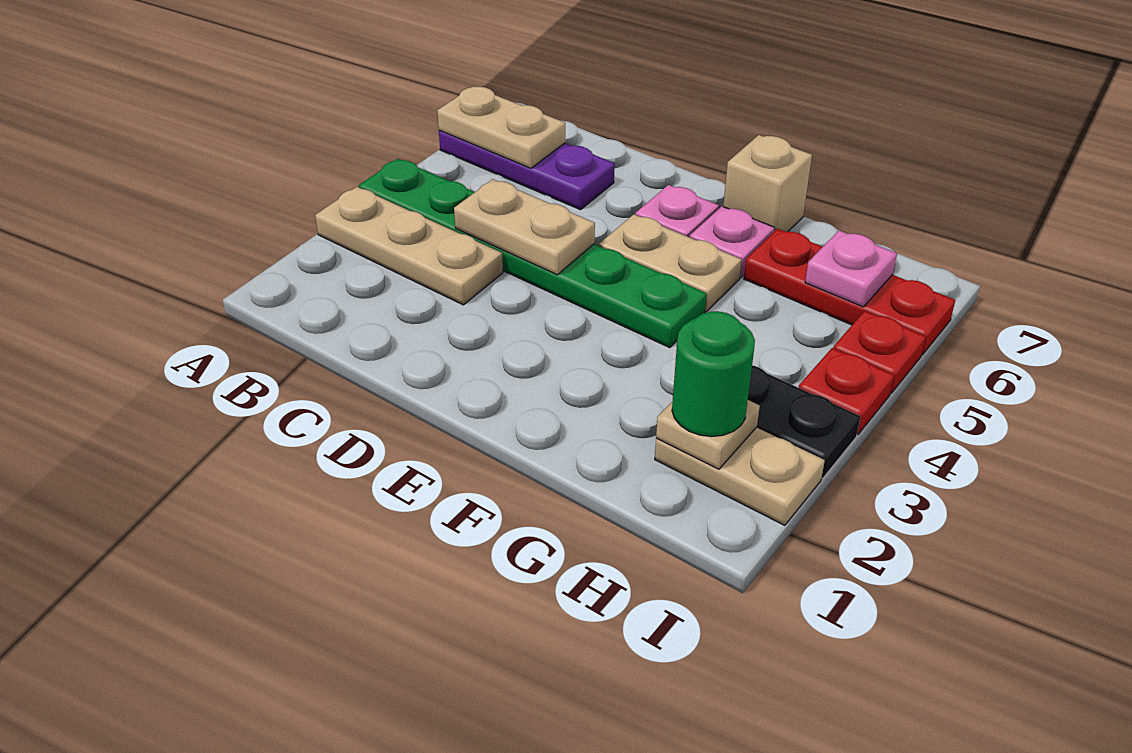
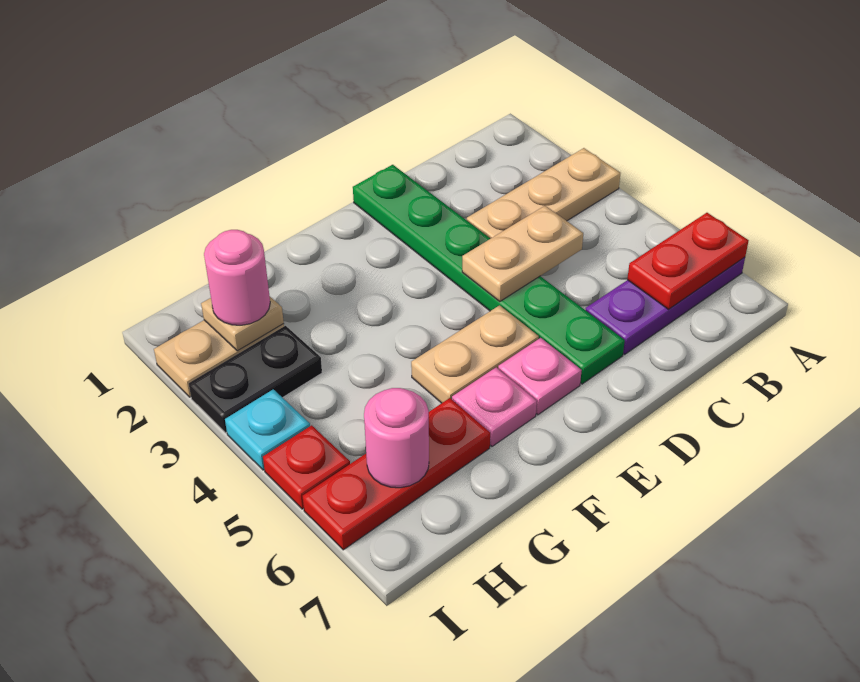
green 1x6 plate [359,159,707,348] -> green 1x6 plate turned to [353,165,625,384]
tan 1x2 plate [437,87,565,168] -> red 1x2 plate [627,213,749,309]
tan 1x1 brick [723,135,812,232] -> none
green 1x1 round brick [672,311,755,437] -> pink 1x1 round brick [204,230,270,325]
pink 1x1 plate [805,230,897,307] -> pink 1x1 round brick [364,388,429,488]
red 1x1 plate [799,348,894,435] -> cyan 1x1 plate [225,389,310,470]

